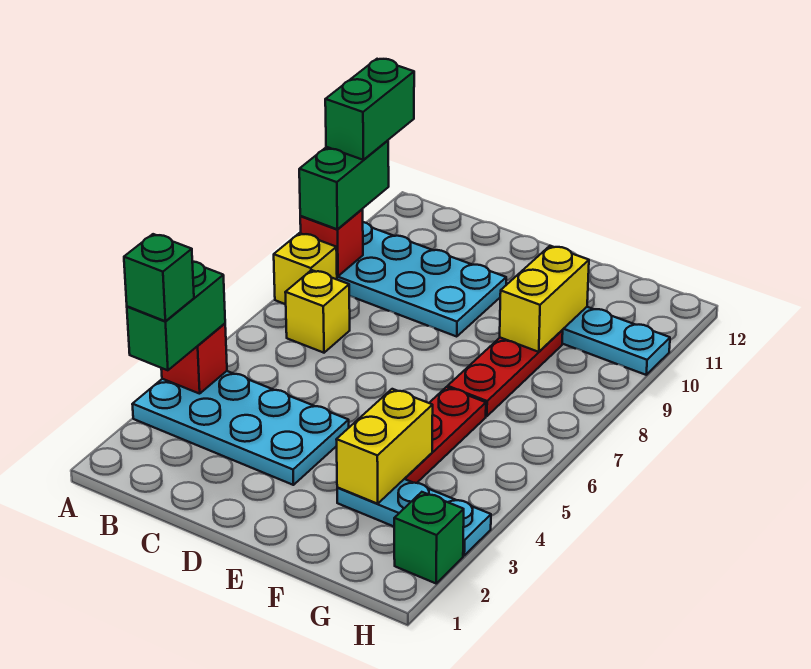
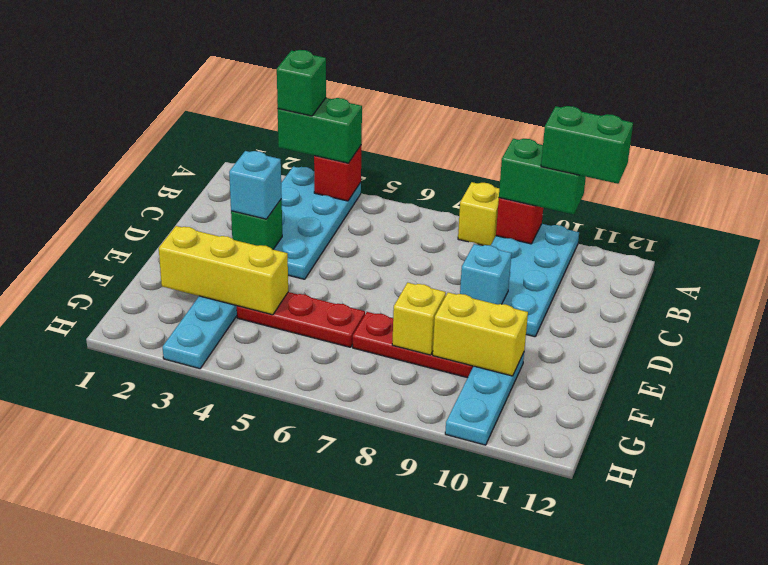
yellow 1x1 brick [285,270,350,353] -> yellow 1x1 brick moved to [392,283,446,355]
none -> cyan 1x1 brick [229,151,282,219]
none -> cyan 1x1 brick [460,244,511,304]
yellow 1x2 brick [336,389,433,504] -> yellow 1x3 brick [159,226,288,315]
green 1x1 brick [394,492,464,583] -> green 1x1 brick moved to [231,199,282,250]

